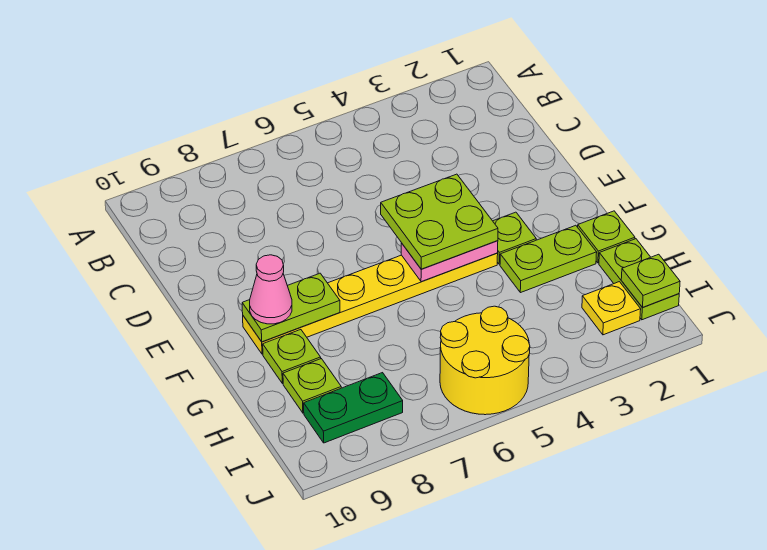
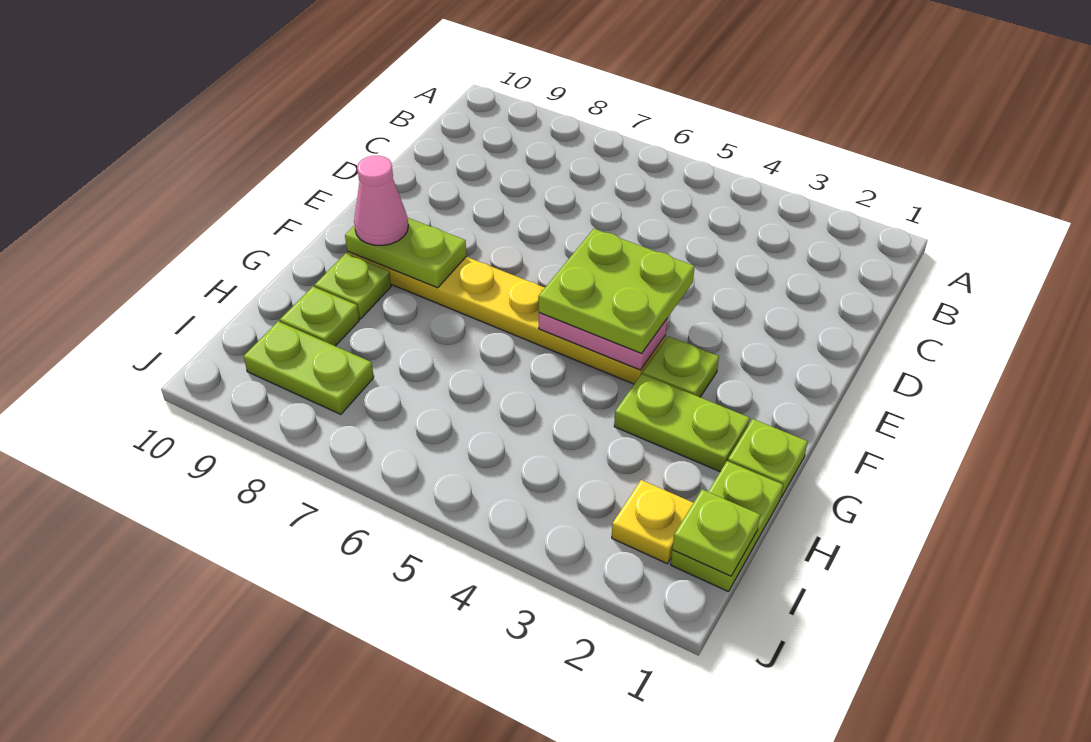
yellow 2x2 round brick [440,306,530,415] -> none
green 1x2 plate [304,373,403,443] -> lime 1x2 plate [244,321,374,414]

